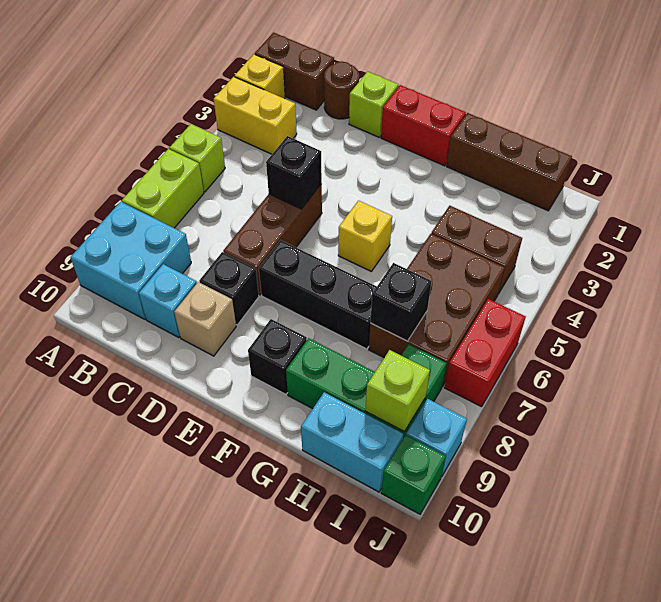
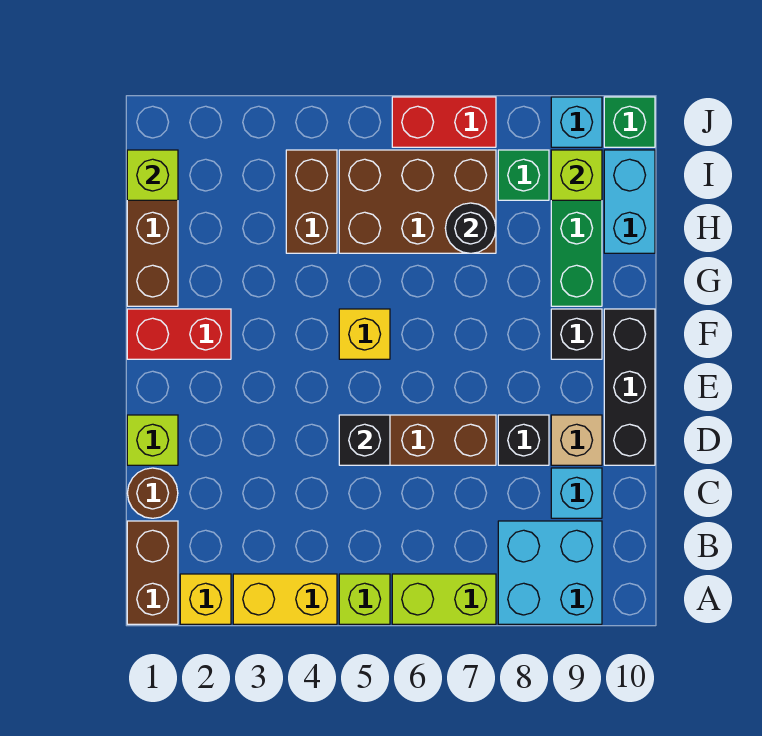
yellow 1x2 brick [214,77,297,154] -> yellow 1x2 brick turned to [233,574,337,624]
red 1x2 brick [381,85,466,166] -> red 1x2 brick turned to [127,309,231,359]
black 1x3 brick [259,240,377,349] -> black 1x3 brick moved to [604,309,655,465]
black 1x1 brick [370,263,432,341] -> black 1x1 round brick [445,203,496,253]
none -> lime 1x1 brick [127,150,178,200]

